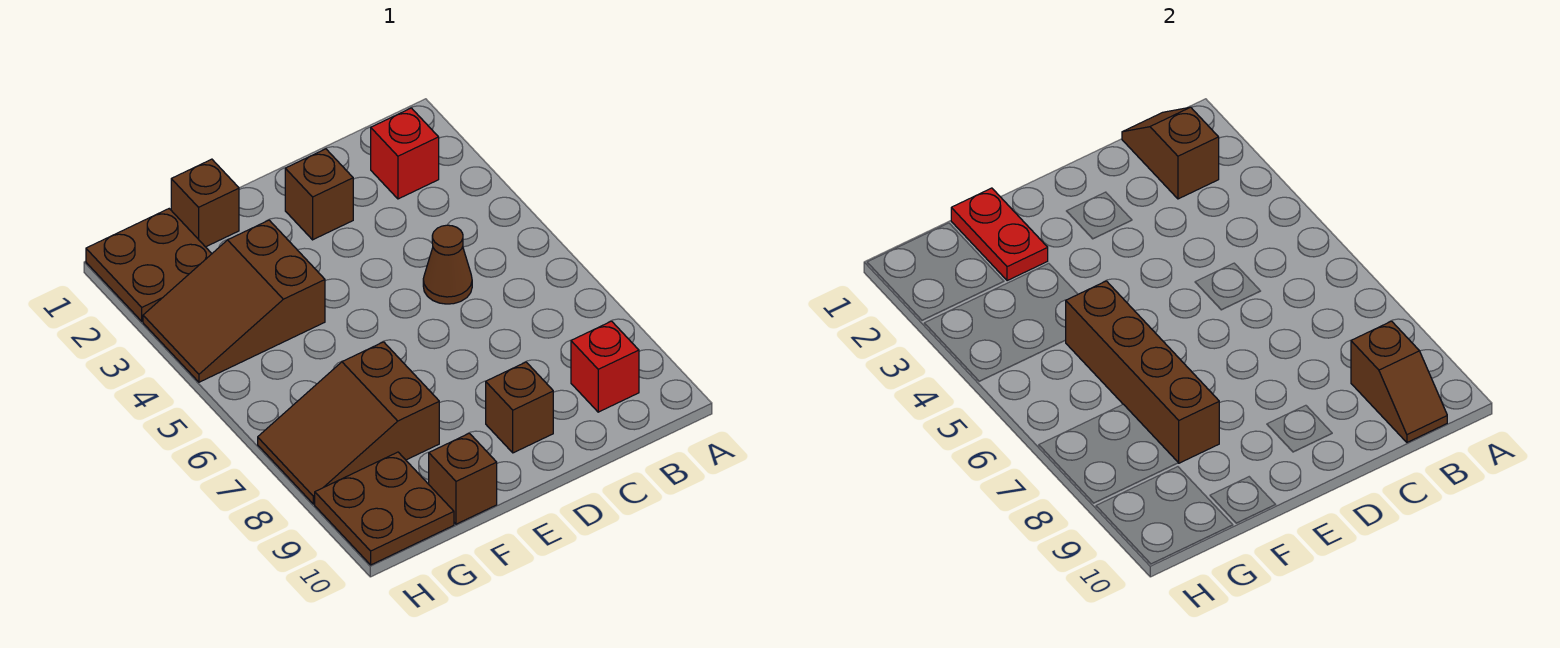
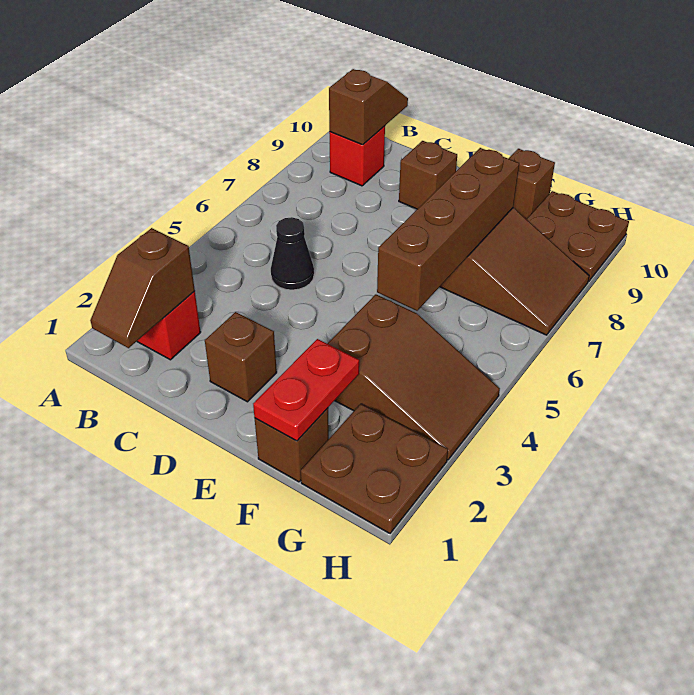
brown 1x1 cone [423,225,472,304] -> black 1x1 cone [271,217,314,290]

